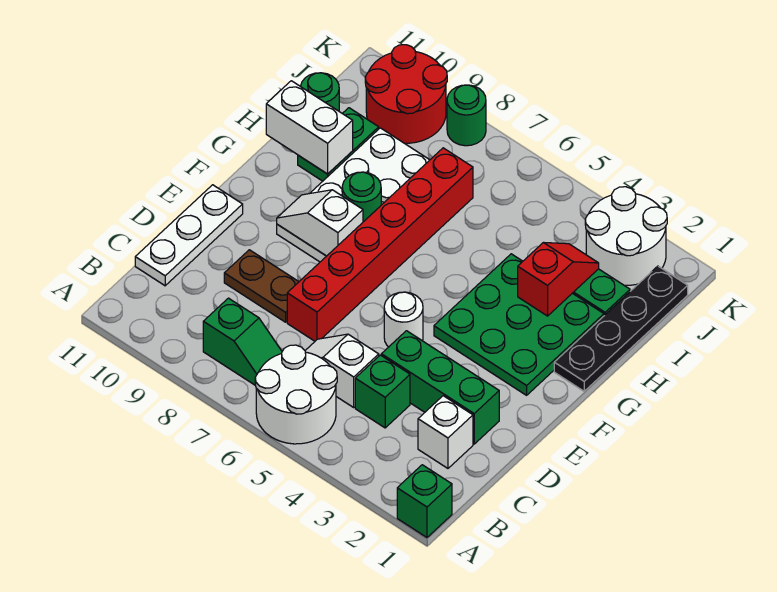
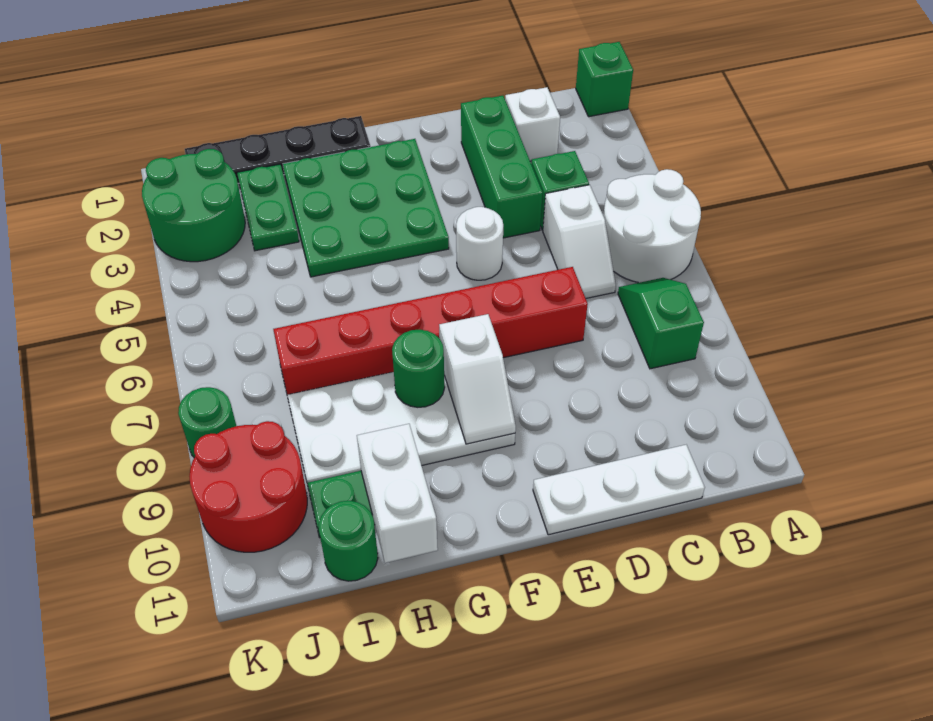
brown 1x2 plate [224,250,299,322] -> none
red 1x2 slope [518,243,599,316] -> none
white 2x2 round brick [585,187,667,285] -> green 2x2 round brick [142,149,245,262]

